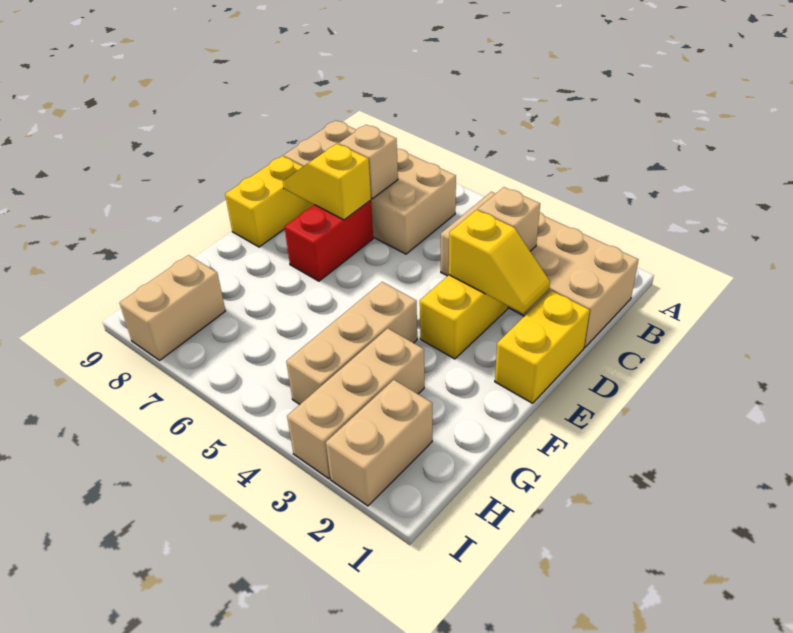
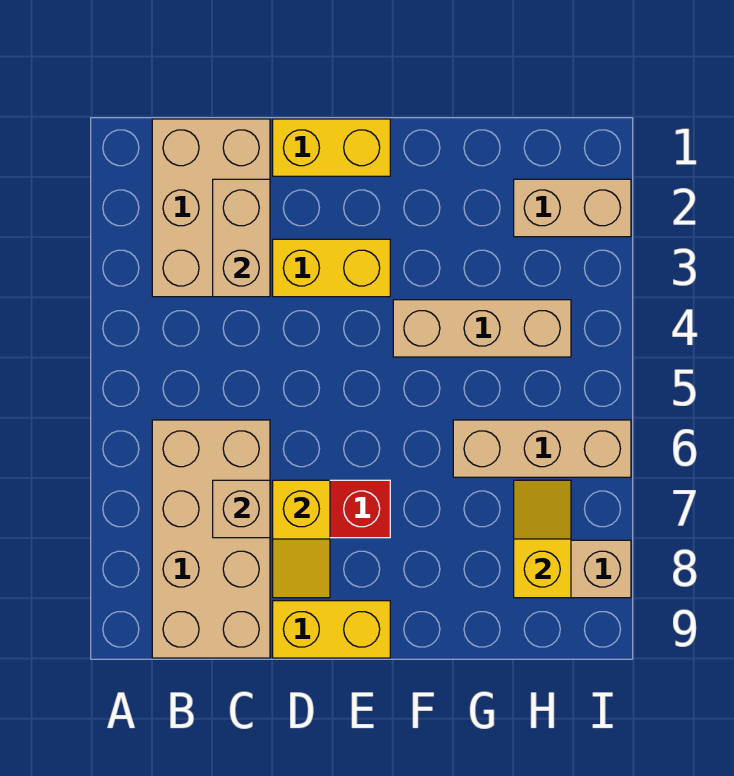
tan 2x4 brick [441,192,638,348] -> tan 2x3 brick [152,119,270,297]
tan 1x1 brick [478,187,540,251] -> tan 1x2 brick [213,179,270,297]
yellow 1x2 slope [449,210,550,314] -> yellow 1x2 slope moved to [514,480,571,598]
tan 1x3 brick [287,328,424,479] -> tan 1x3 brick moved to [453,420,631,477]

